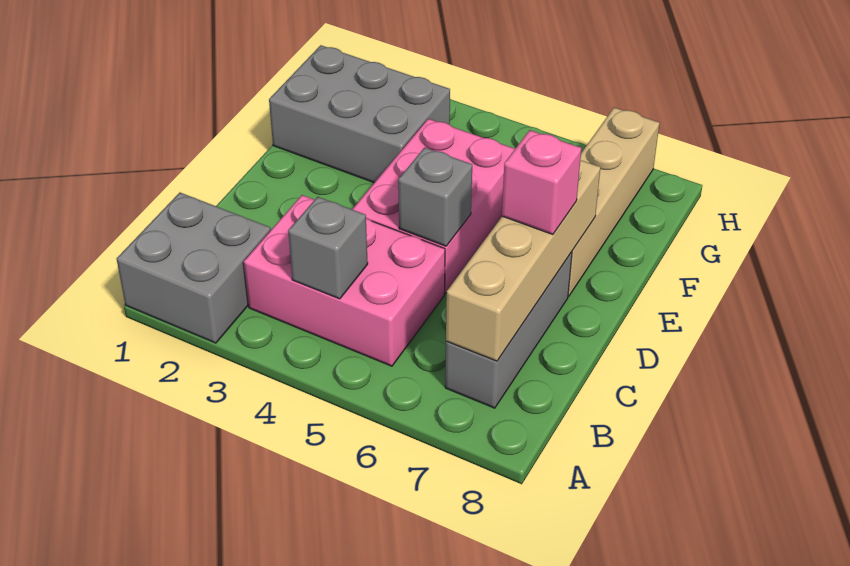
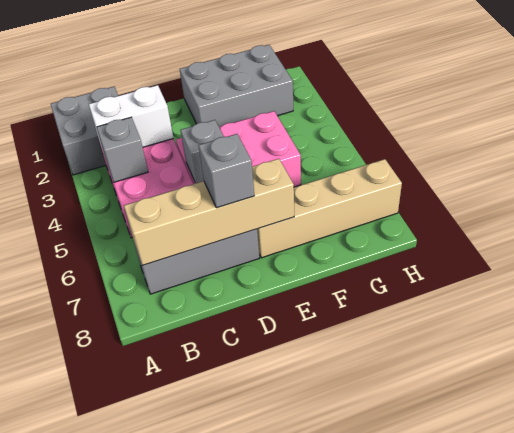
none -> white 1x2 brick [89,85,174,150]
pink 1x1 brick [502,130,581,235] -> grey 1x1 brick [198,134,254,208]
grey 2x3 brick [269,45,450,183] -> grey 2x3 brick turned to [180,45,293,127]

